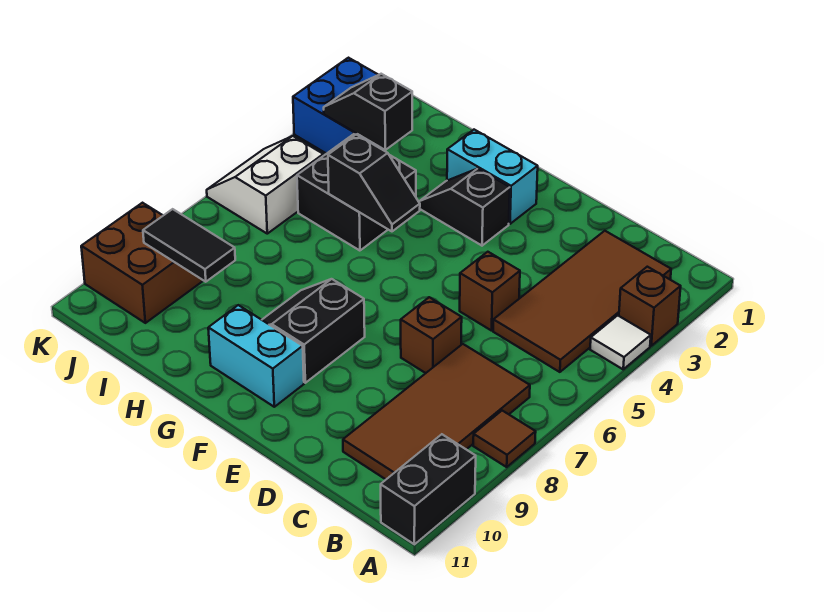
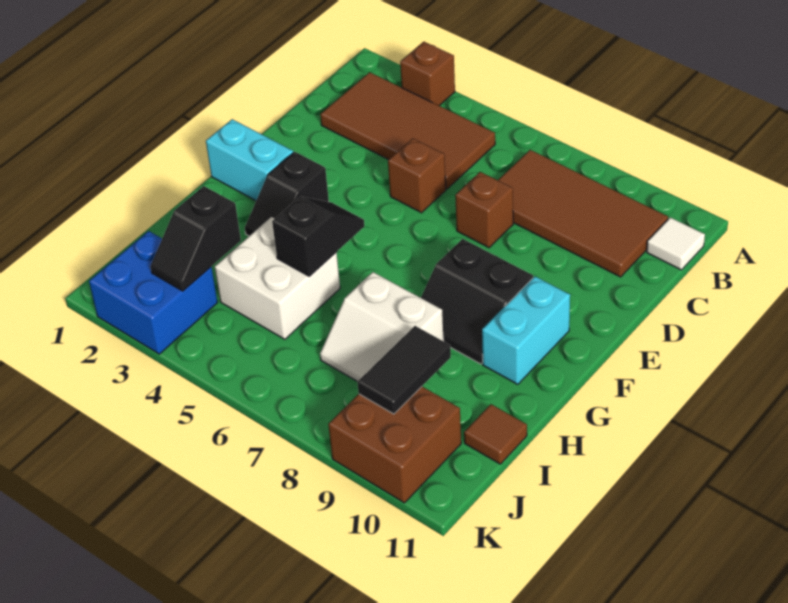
white 1x1 tile [590,315,651,369] -> white 1x1 tile moved to [647,217,705,270]
brown 1x1 tile [473,411,536,467] -> brown 1x1 tile moved to [464,404,527,464]
black 1x2 brick [381,434,476,544] -> none
cyan 1x2 brick [447,130,538,224] -> cyan 1x2 brick turned to [206,119,293,201]
black 2x2 brick [297,134,416,251] -> white 2x2 brick [215,217,340,339]
white 2x2 slope [207,136,323,234] -> white 2x2 slope moved to [320,272,444,382]

